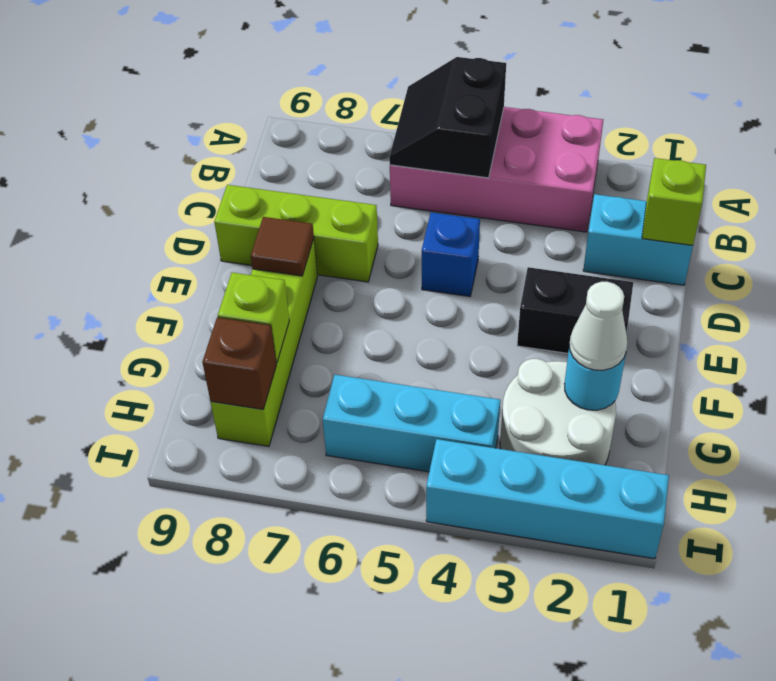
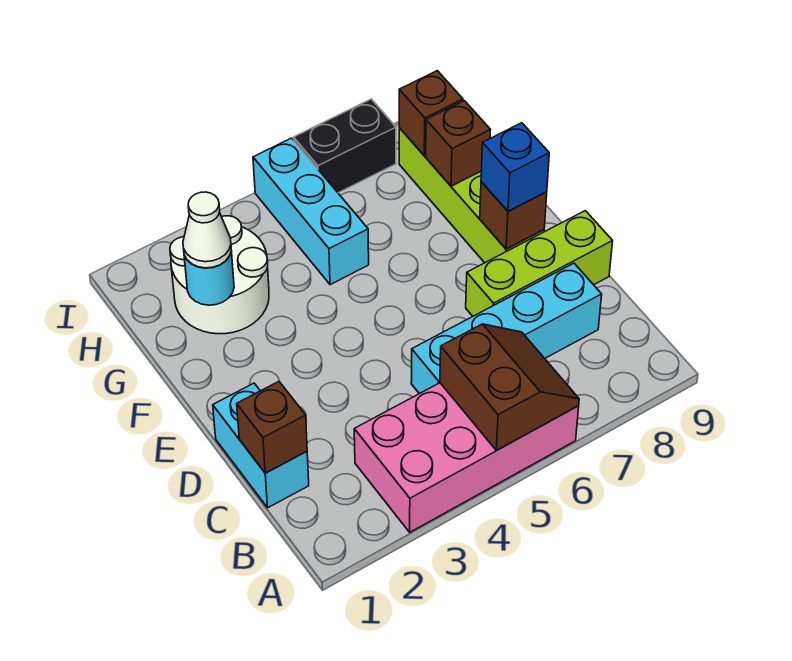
black 2x2 slope [389,57,506,178] -> brown 2x2 slope [440,324,579,450]
cyan 1x2 brick [583,194,693,285] -> cyan 1x2 brick turned to [213,383,309,508]
lime 1x1 brick [642,158,706,245] -> brown 1x1 brick [237,382,307,473]
blue 1x1 brick [422,212,480,296] -> blue 1x1 brick moved to [481,123,549,211]
black 1x2 brick [517,267,633,353] -> black 1x2 brick moved to [294,99,396,193]
brown 1x1 tile [251,217,314,276] -> brown 1x1 brick [480,182,547,249]
lime 1x1 brick [218,273,289,363] -> brown 1x1 brick [426,101,490,186]
cyan 1x3 brick [323,375,500,472] -> cyan 1x3 brick turned to [253,138,369,285]
cyan 1x4 brick [426,439,669,559] -> cyan 1x4 brick moved to [411,263,602,394]

